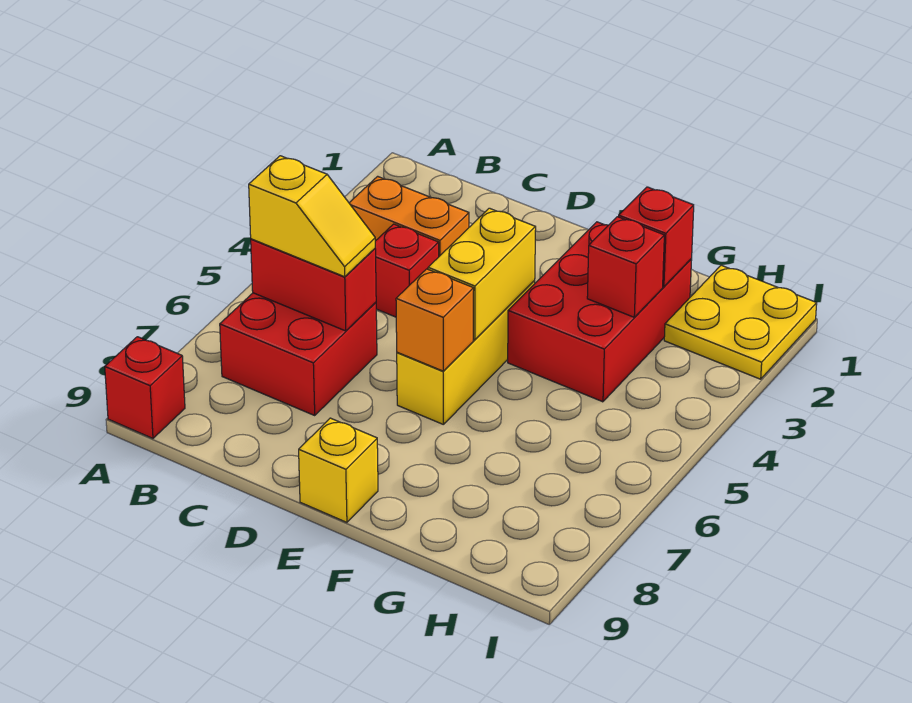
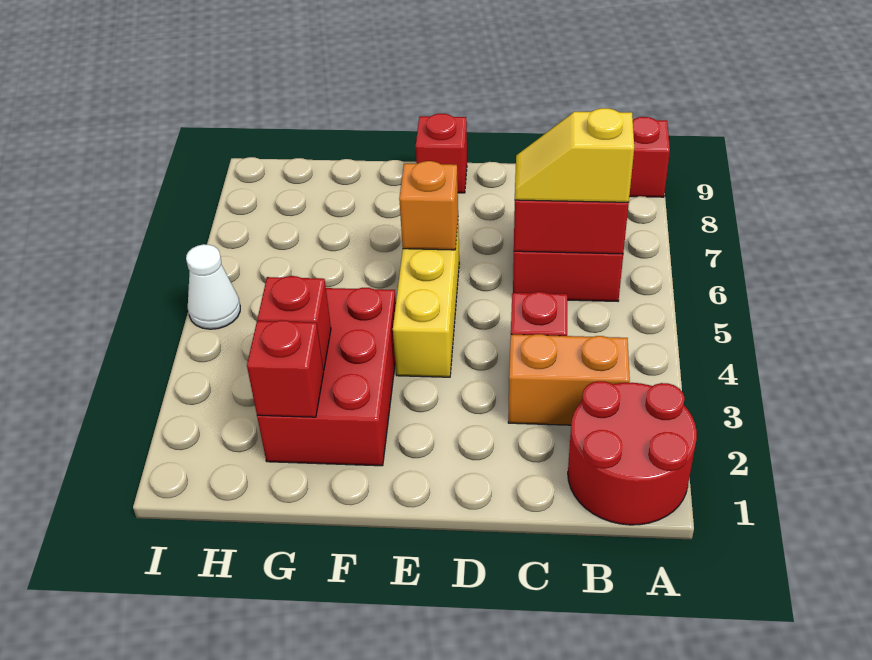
none -> red 2x2 round brick [568,381,697,525]
yellow 1x2 brick [428,208,536,340] -> none
yellow 1x1 brick [299,418,378,522] -> red 1x1 brick [416,114,467,193]
yellow 2x2 plate [664,265,817,379] -> none
none -> white 1x1 cone [186,244,240,329]

